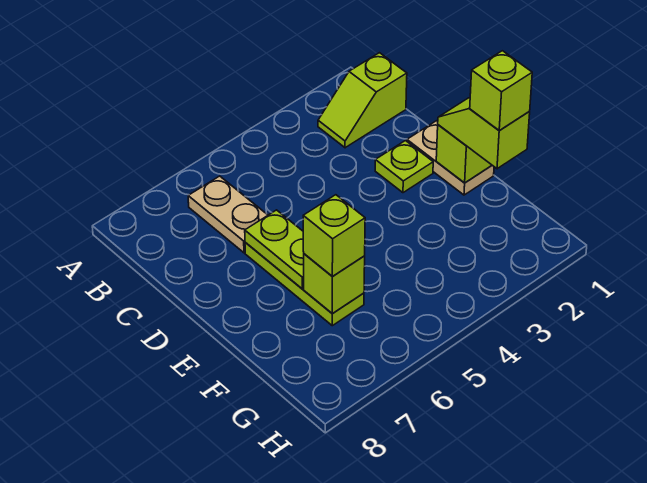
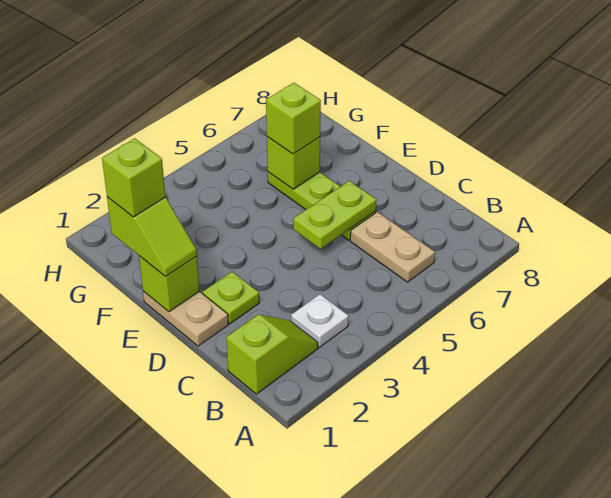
none -> white 1x1 plate [291,294,348,347]
lime 1x2 plate [245,210,304,289] -> lime 1x2 plate turned to [293,181,376,249]

